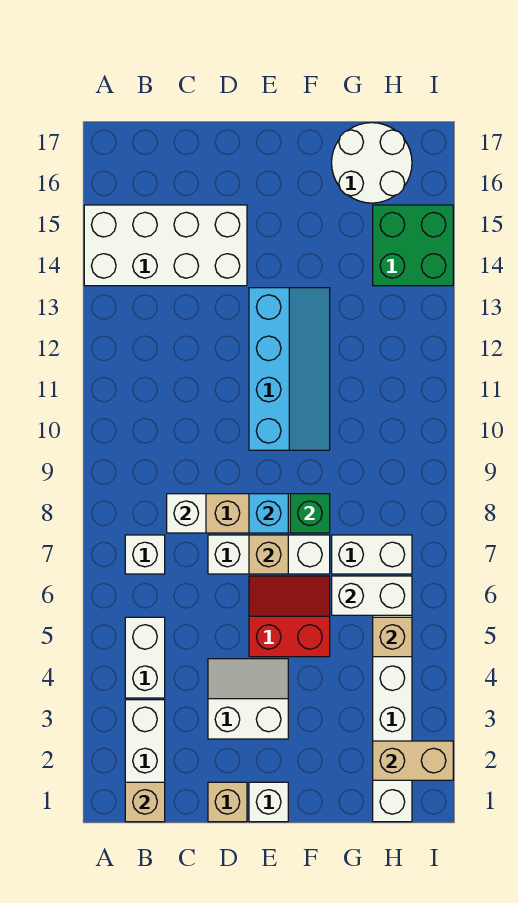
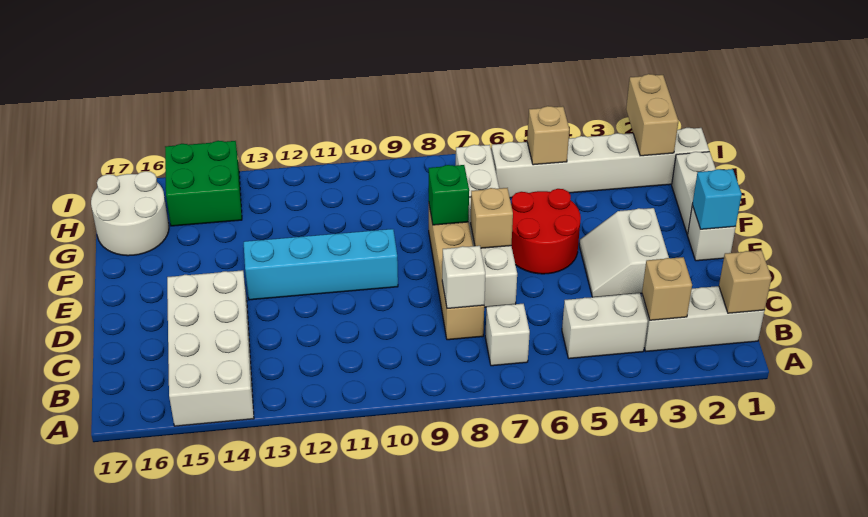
tan 1x1 brick [208,782,247,822] -> tan 1x1 brick moved to [642,257,692,320]
red 2x2 slope [249,576,330,657] -> red 2x2 round brick [511,189,581,274]
cyan 1x1 brick [249,494,288,533] -> cyan 1x1 brick moved to [692,169,742,229]
white 1x2 brick [332,576,412,615] -> white 1x2 brick moved to [672,152,716,235]

